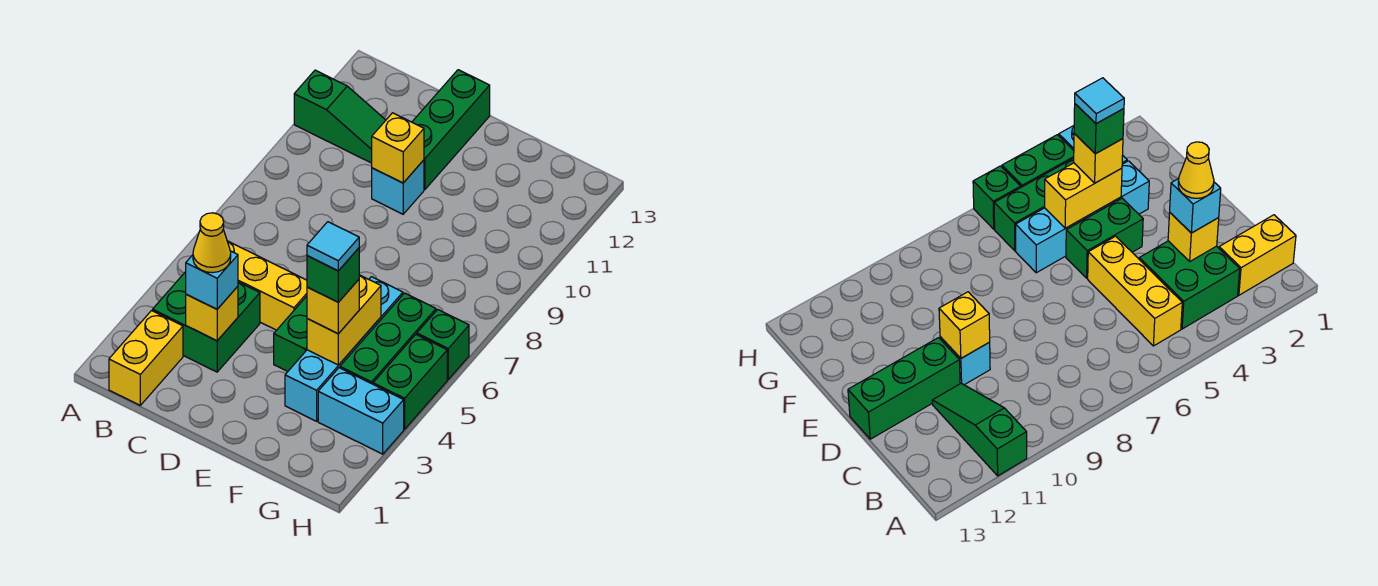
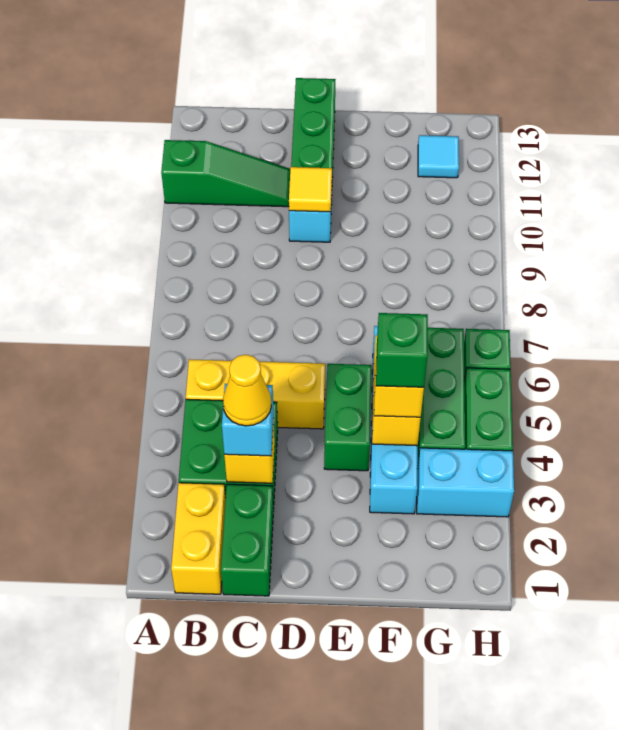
none -> green 1x2 brick [221,484,273,596]
yellow 1x1 brick [372,113,424,183] -> yellow 1x1 tile [289,167,332,212]
cyan 1x1 tile [307,222,359,271] -> cyan 1x1 tile moved to [418,135,459,178]

